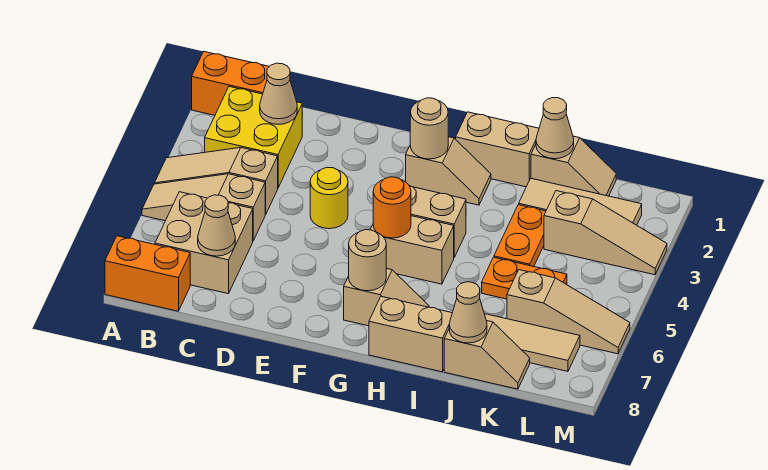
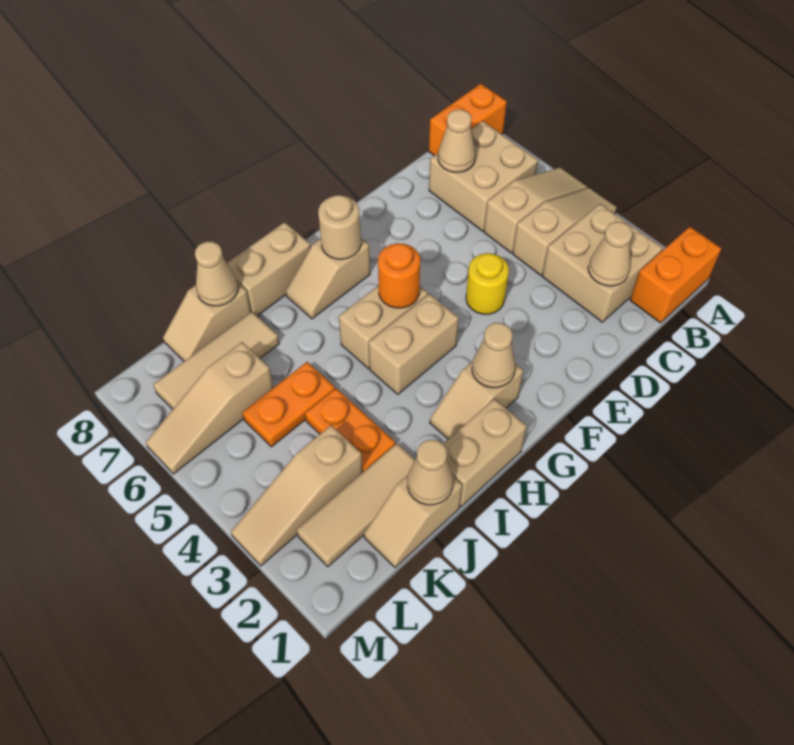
yellow 2x2 brick [205,87,302,187] -> tan 2x2 brick [542,204,663,322]
tan 1x1 round brick [410,98,448,159] -> tan 1x1 cone [472,323,515,388]

